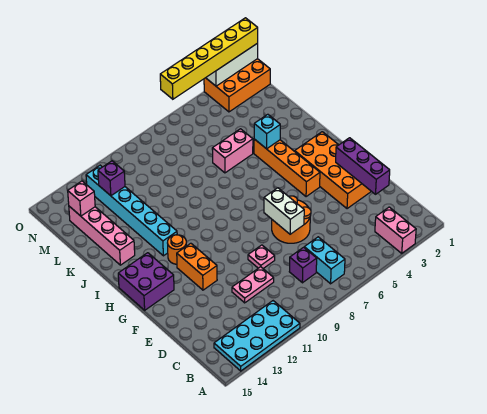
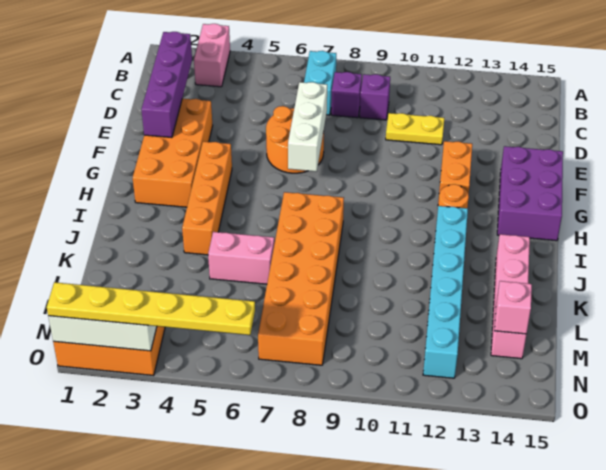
cyan 2x4 plate [214,301,300,371] -> none
purple 1x3 brick [336,138,390,194] -> purple 1x4 brick [141,32,192,138]
pink 1x2 plate [232,267,274,303] -> yellow 1x2 plate [386,113,444,145]
white 1x2 brick [264,188,304,234] -> white 1x3 brick [288,82,327,172]
pink 1x1 plate [248,245,275,268] -> none
purple 2x2 brick [118,253,174,310] -> purple 2x3 brick [497,146,563,241]
none -> orange 2x6 brick [258,192,344,365]
cyan 1x1 brick [254,114,280,149] -> none
purple 1x1 brick [98,161,125,196] -> purple 1x1 brick moved to [360,74,390,120]
yellow 1x6 brick [160,18,258,99] -> yellow 1x6 plate [47,282,255,335]

